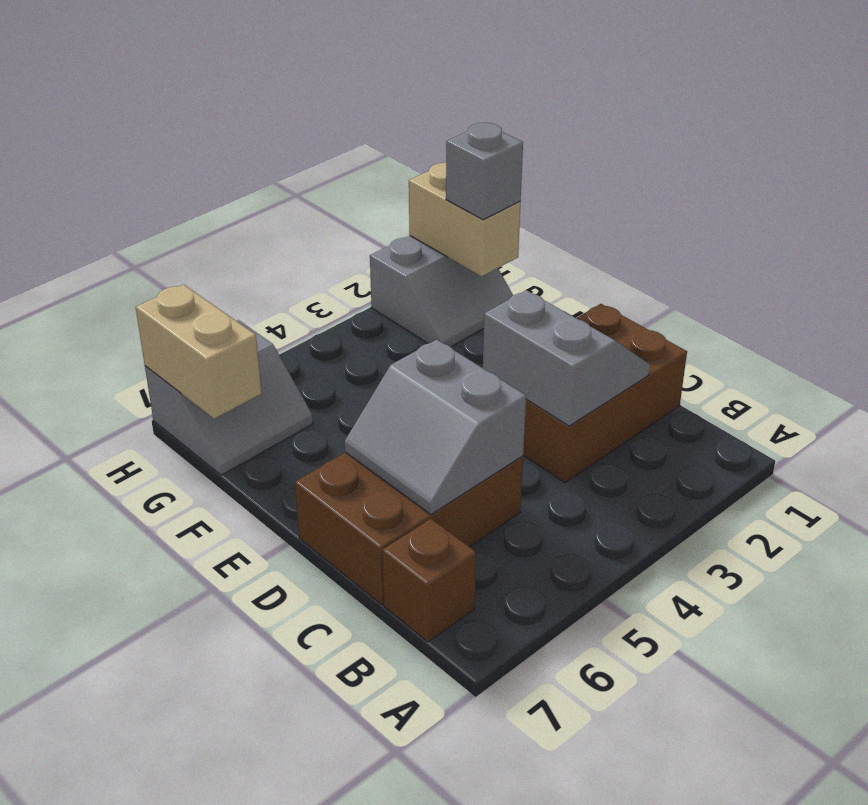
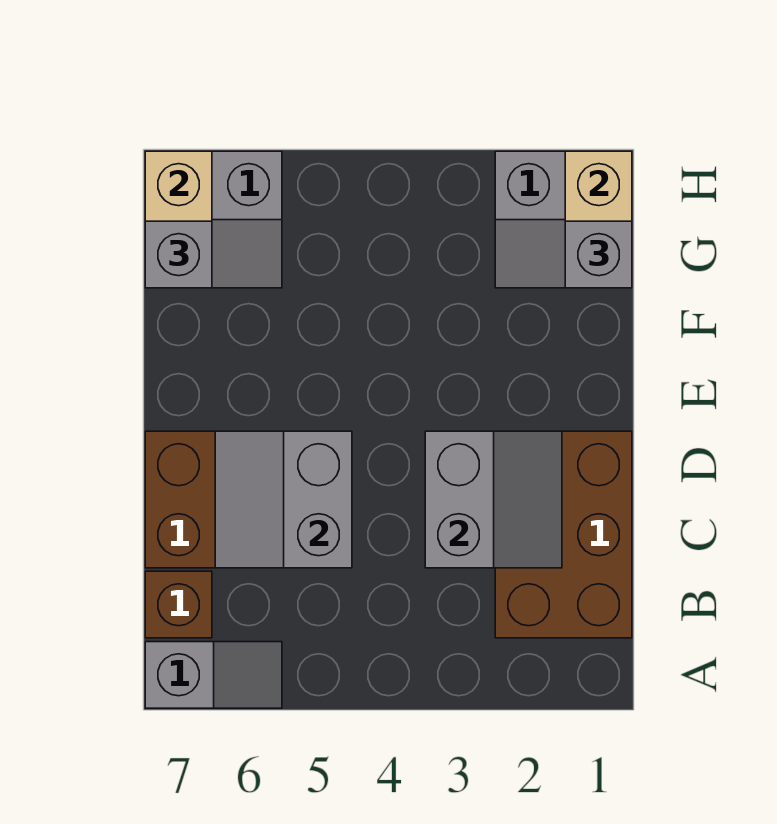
none -> grey 1x2 slope [145,642,282,708]
brown 2x3 brick [523,304,687,483] -> brown 2x3 brick turned to [495,431,632,638]
none -> grey 1x1 brick [145,221,212,288]

